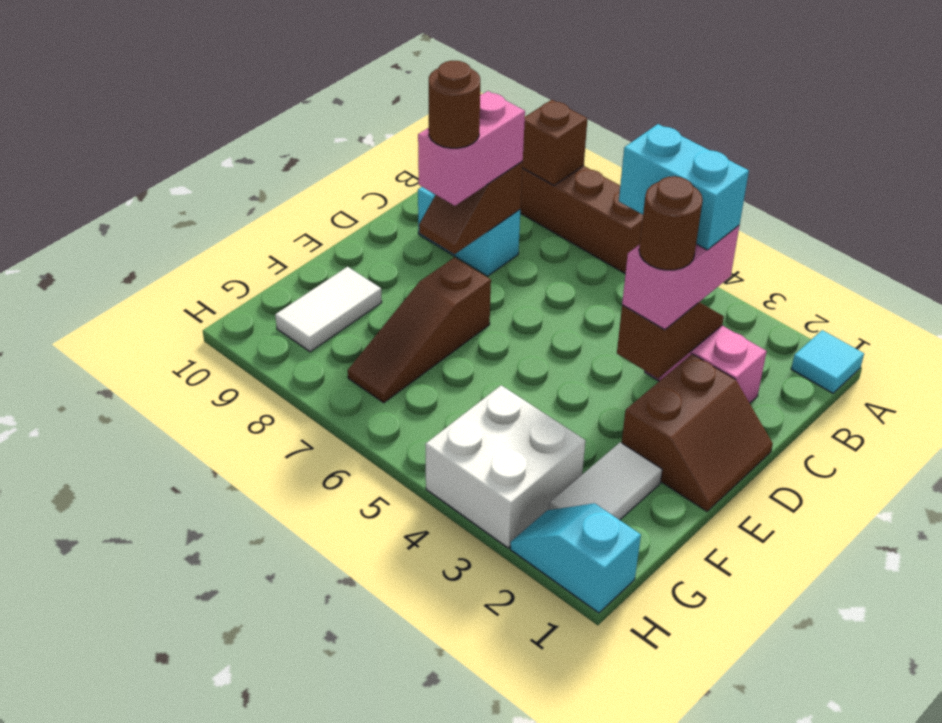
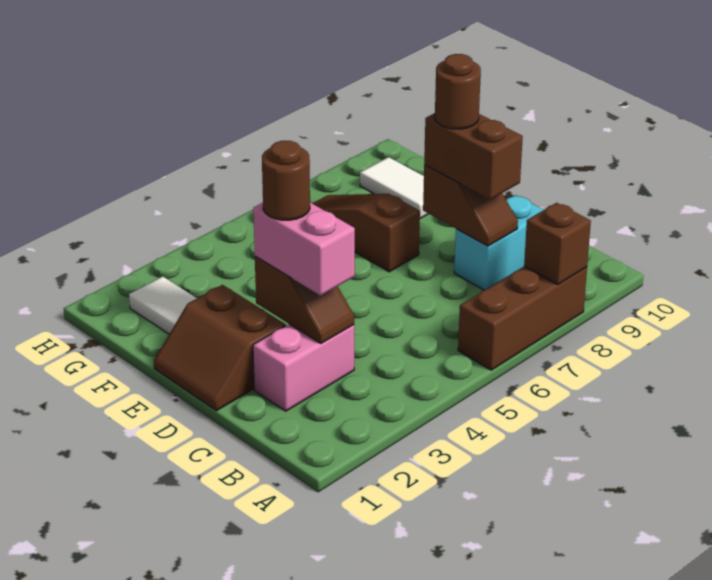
cyan 1x1 tile [791,330,864,393] -> none
cyan 1x2 brick [619,124,749,250] -> none
brown 1x2 slope [419,162,523,254] -> brown 1x2 slope turned to [423,165,518,246]
pink 1x2 brick [418,91,525,206] -> brown 1x2 brick [424,113,523,200]
white 2x2 brick [425,385,585,548] -> none
cyan 1x2 slope [510,503,641,613] -> none

